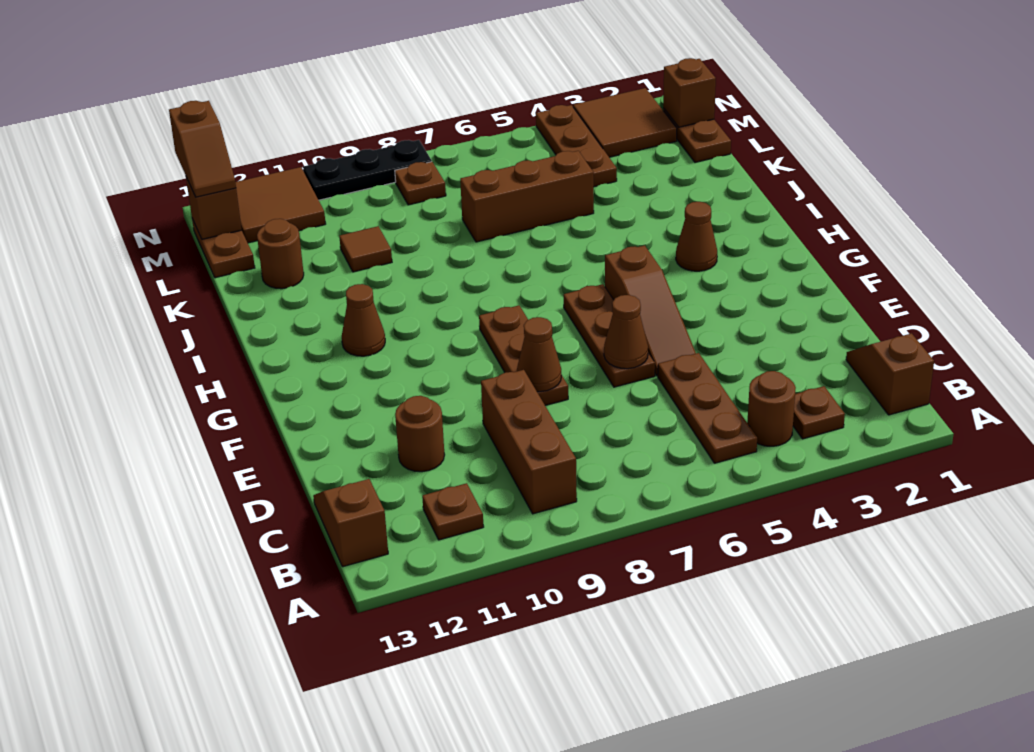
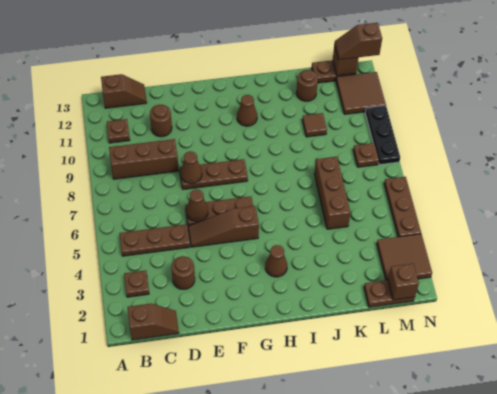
brown 1x1 round brick [747,371,796,446] -> brown 1x1 round brick moved to [171,256,195,289]
brown 1x3 plate [536,105,617,187] -> brown 1x3 plate turned to [384,177,421,237]

